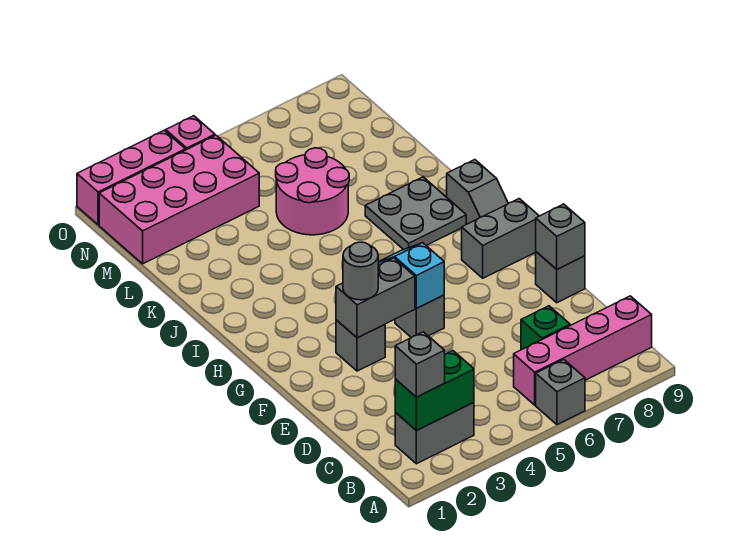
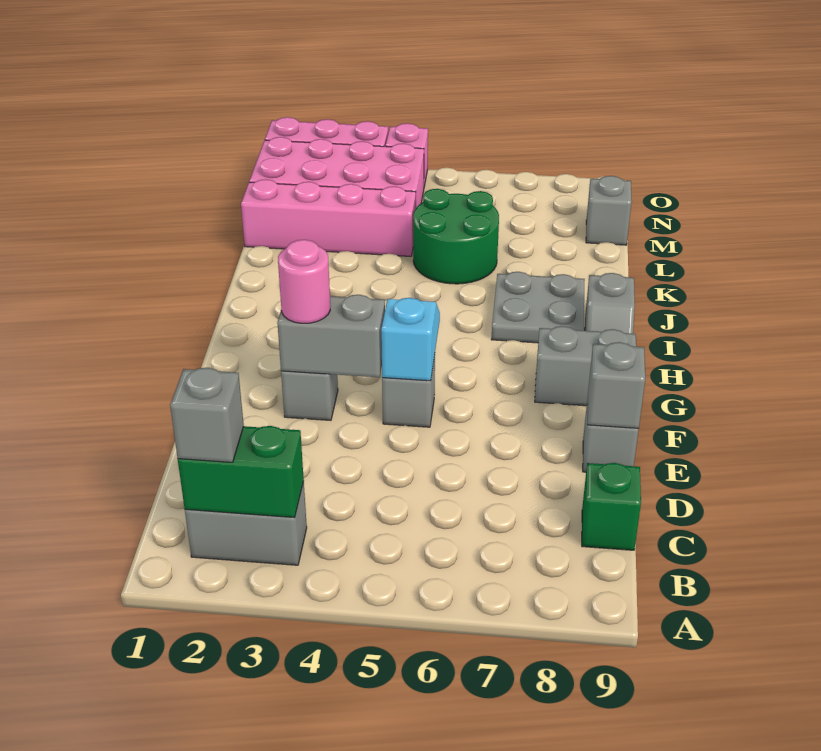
grey 1x1 brick [536,360,585,425] -> grey 1x1 brick moved to [586,176,632,245]
pink 1x4 brick [514,296,652,405] -> pink 1x4 brick moved to [241,179,416,256]
green 1x1 brick [521,306,570,350] -> green 1x1 brick moved to [582,463,641,550]
grey 1x1 round brick [343,242,378,300] -> pink 1x1 round brick [278,240,330,323]
pink 2x2 round brick [276,148,349,235] -> green 2x2 round brick [413,189,499,284]

